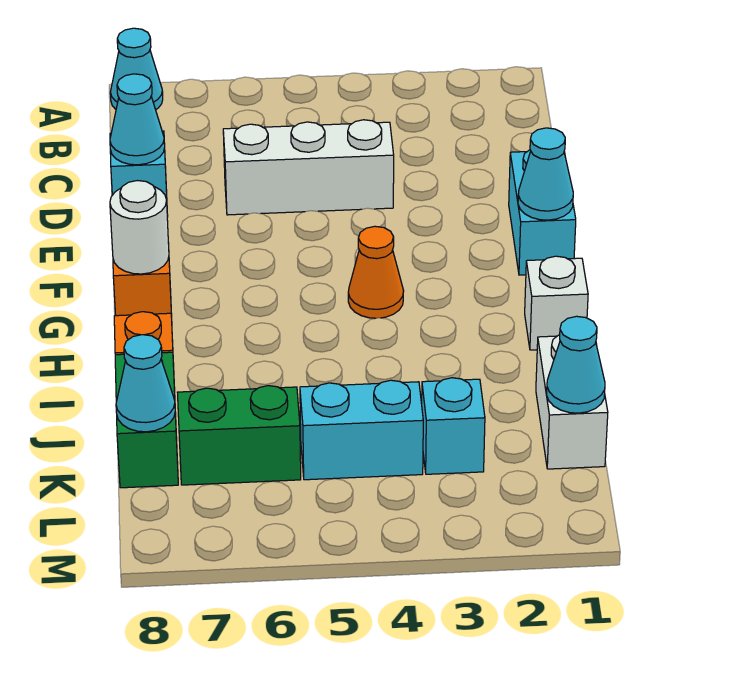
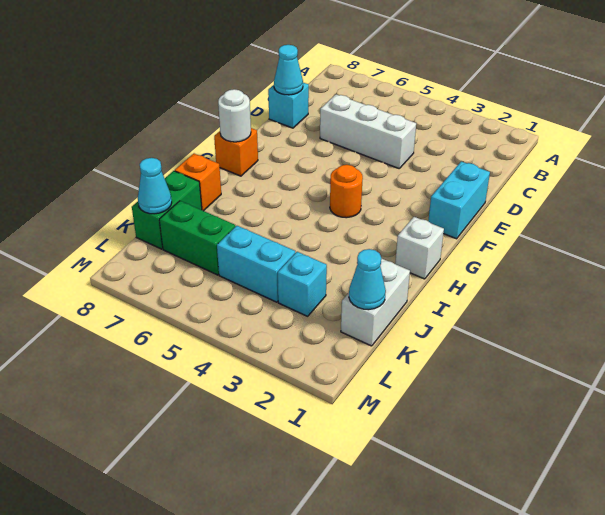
cyan 1x1 cone [110,28,163,110] -> none
cyan 1x1 cone [518,128,573,220] -> none
orange 1x1 cone [348,226,404,318] -> orange 1x1 round brick [330,165,363,218]

